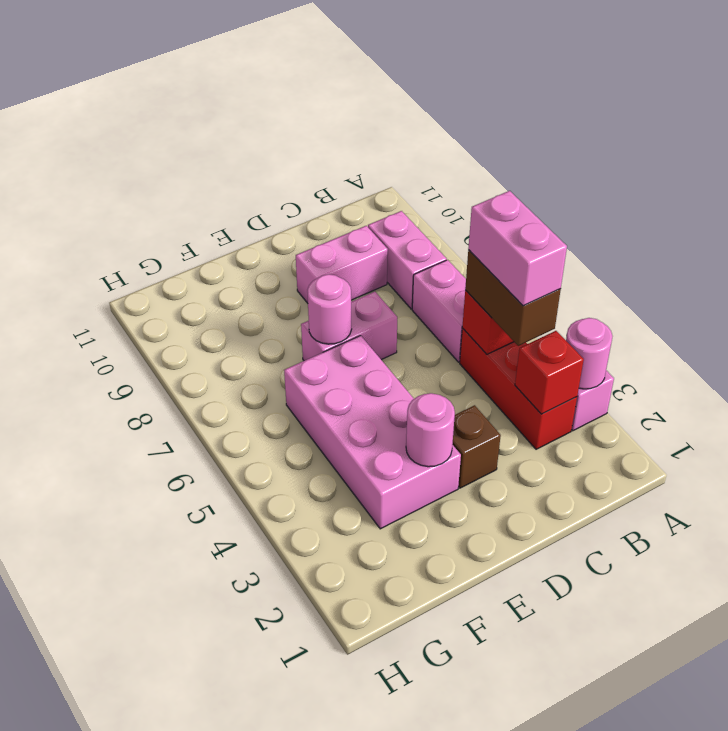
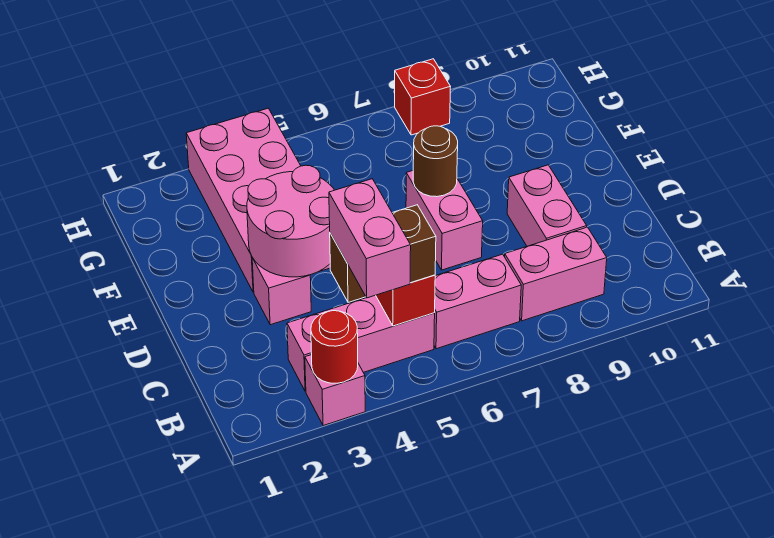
pink 1x1 round brick [566,318,613,389] -> red 1x1 round brick [311,311,358,383]
red 1x3 brick [460,328,577,449] -> pink 1x3 brick [287,295,435,391]
red 1x1 brick [515,331,584,414] -> red 1x1 brick moved to [395,59,451,135]
pink 1x2 brick [468,191,567,306] -> pink 1x2 brick turned to [329,179,411,298]
brown 1x1 brick [452,405,501,488] -> pink 1x1 brick [252,258,311,325]
pink 2x4 brick [284,336,461,529] -> pink 2x4 brick turned to [186,108,330,292]
pink 1x1 round brick [406,393,455,467] -> pink 2x2 round brick [247,165,334,277]
pink 1x1 round brick [307,274,352,344] -> brown 1x1 round brick [413,126,458,197]

